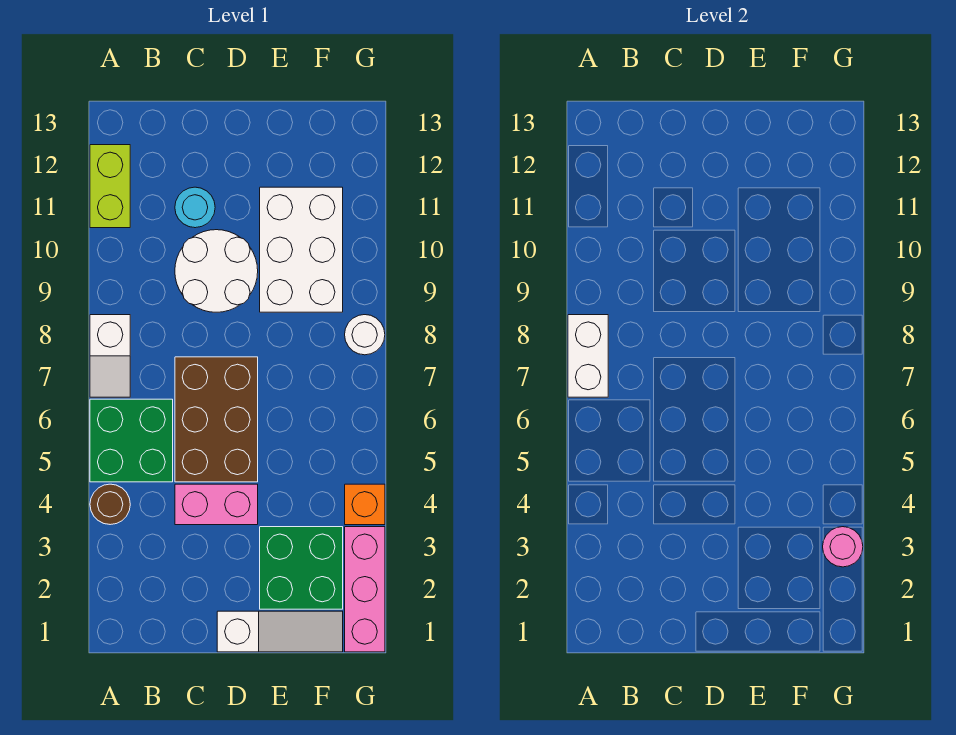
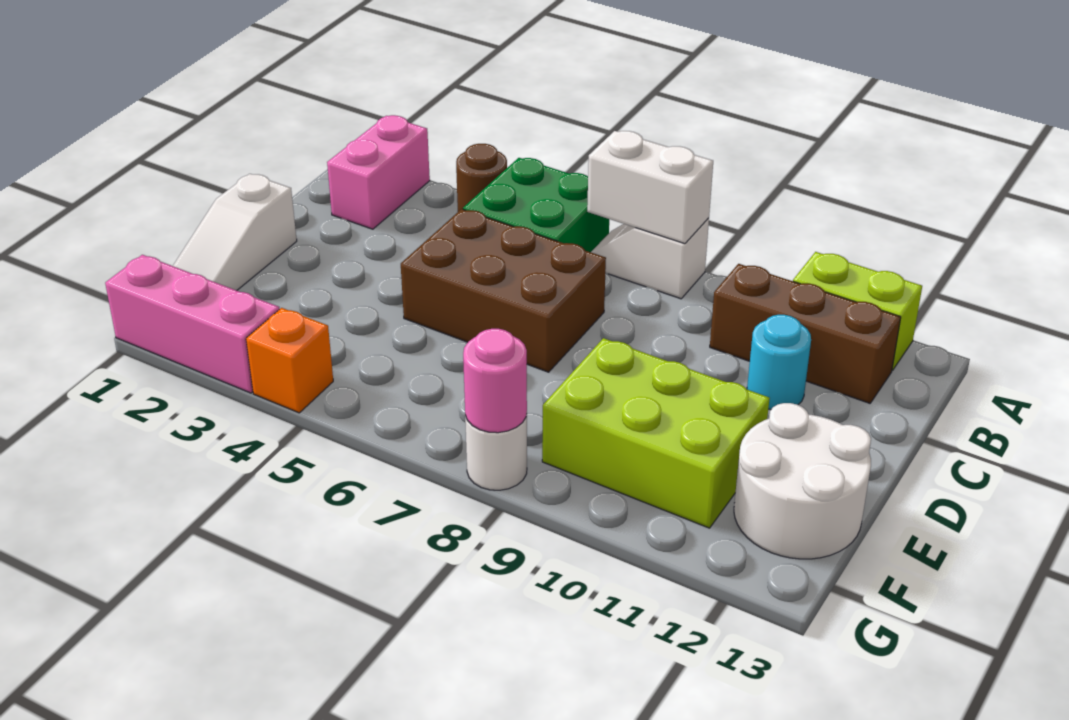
none -> brown 1x3 brick [710,264,901,403]
pink 1x2 brick [175,484,258,525] -> pink 1x2 brick moved to [327,115,430,229]
white 2x2 round brick [175,230,258,312] -> white 2x2 round brick moved to [734,403,871,559]
green 2x2 brick [260,527,343,609] -> none
white 2x3 brick [260,187,343,312] -> lime 2x3 brick [542,338,770,528]
pink 1x1 round brick [823,527,863,567] -> pink 1x1 round brick moved to [463,329,527,433]

